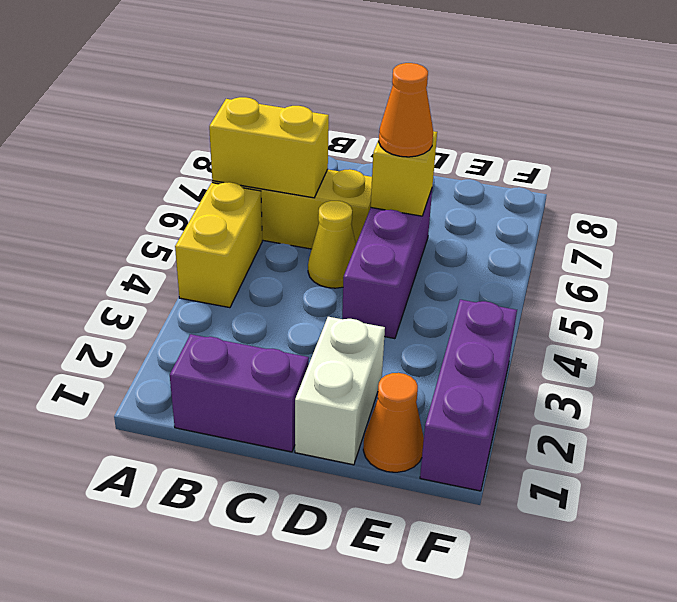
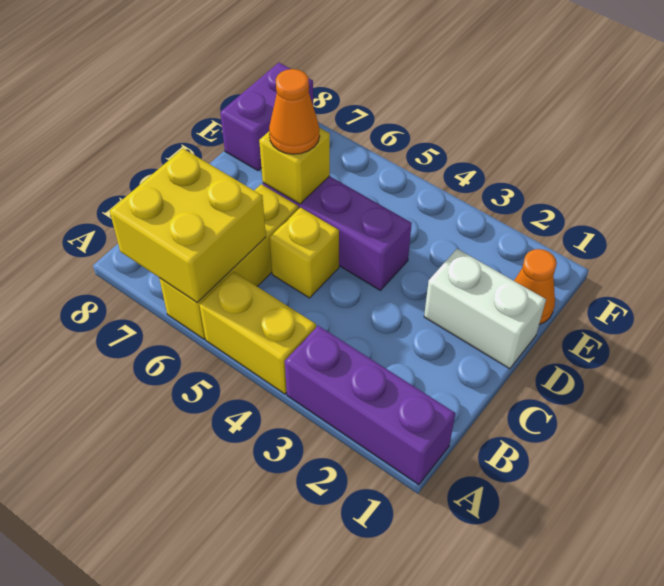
yellow 1x2 brick [209,97,329,198] -> yellow 2x2 brick [110,149,266,303]
purple 1x2 brick [170,334,309,452] -> purple 1x2 brick moved to [220,63,313,171]
yellow 1x1 cone [308,201,356,288] -> yellow 1x1 brick [269,208,339,298]
purple 1x3 brick [420,300,517,491] -> purple 1x3 brick moved to [285,326,455,485]

